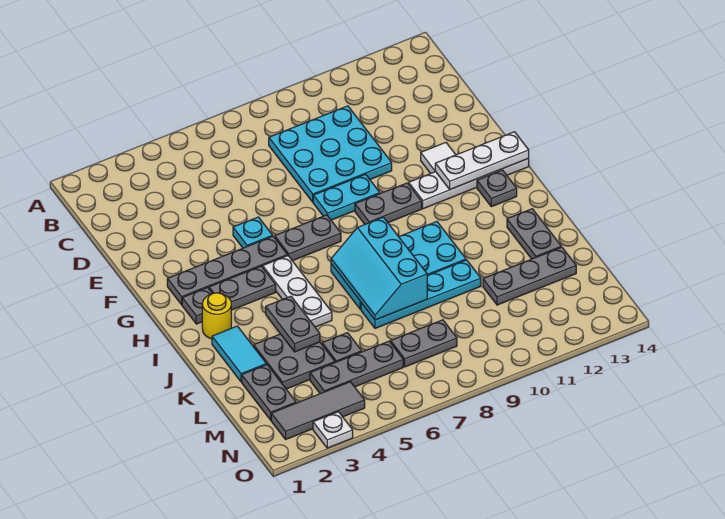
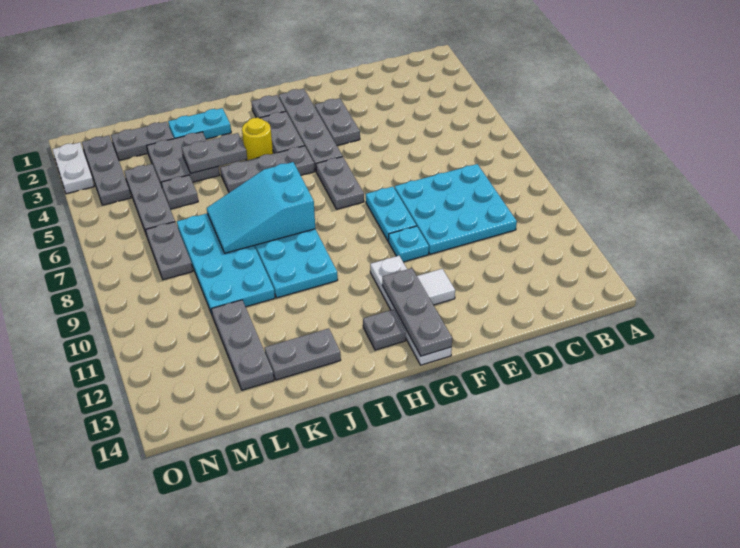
cyan 1x1 plate [233,217,273,248] -> cyan 1x1 plate moved to [389,226,429,262]
grey 1x2 plate [355,183,422,224] -> grey 1x2 plate moved to [315,98,360,145]
white 1x3 plate [435,132,529,190] -> grey 1x3 plate [382,268,452,356]
white 1x3 plate [263,256,332,327] -> grey 1x3 plate [220,146,315,192]
yellow 1x1 round brick [202,293,231,339] -> yellow 1x1 round brick moved to [242,118,273,160]
cyan 2x3 slope [331,217,427,320] -> cyan 2x3 slope turned to [207,162,315,253]
cyan 1x2 tile [212,326,266,382] -> cyan 1x2 plate [168,108,231,139]
cyan 1x4 plate [361,260,481,328] -> cyan 2x4 plate [177,213,275,314]
grey 1x3 tile [271,382,365,439] -> grey 1x3 plate [82,135,131,205]
white 1x1 plate [313,412,353,448] -> white 1x2 plate [52,142,94,194]

